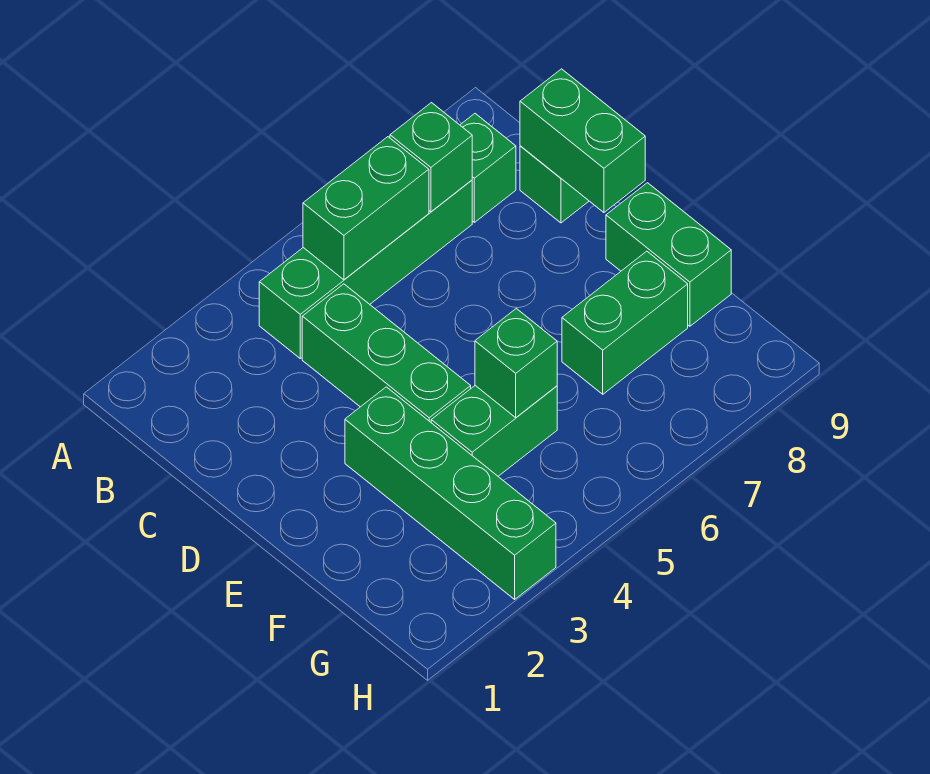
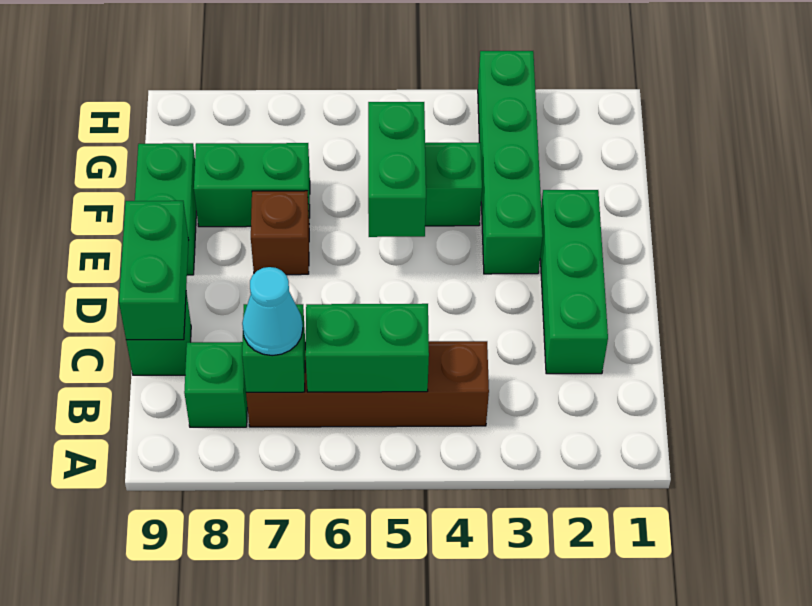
green 1x4 brick [259,180,472,359] -> brown 1x4 brick [246,341,489,427]
none -> cyan 1x1 cone [242,267,303,356]
green 1x3 brick [302,284,471,422] -> green 1x3 brick moved to [540,190,608,374]
none -> brown 1x1 brick [251,191,309,275]
green 1x1 brick [475,309,557,418] -> green 1x2 brick [368,102,426,237]

